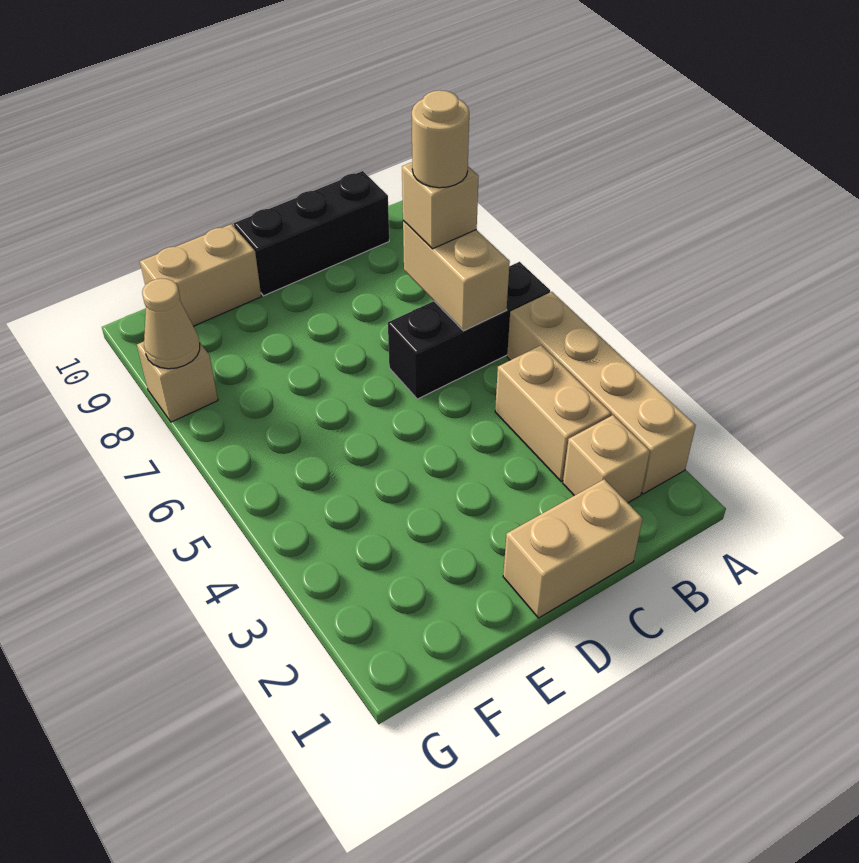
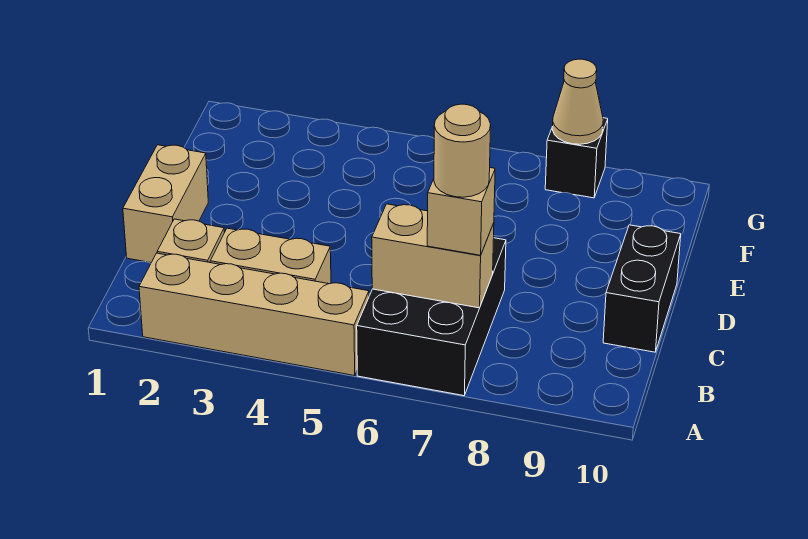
black 1x3 brick [388,262,550,399] -> black 2x3 brick [357,238,506,396]
black 1x3 brick [234,171,389,296] -> black 1x2 brick [603,225,681,352]
tan 1x2 brick [140,224,261,326] -> none
tan 1x1 brick [137,342,218,422] -> black 1x1 brick [545,118,608,198]

